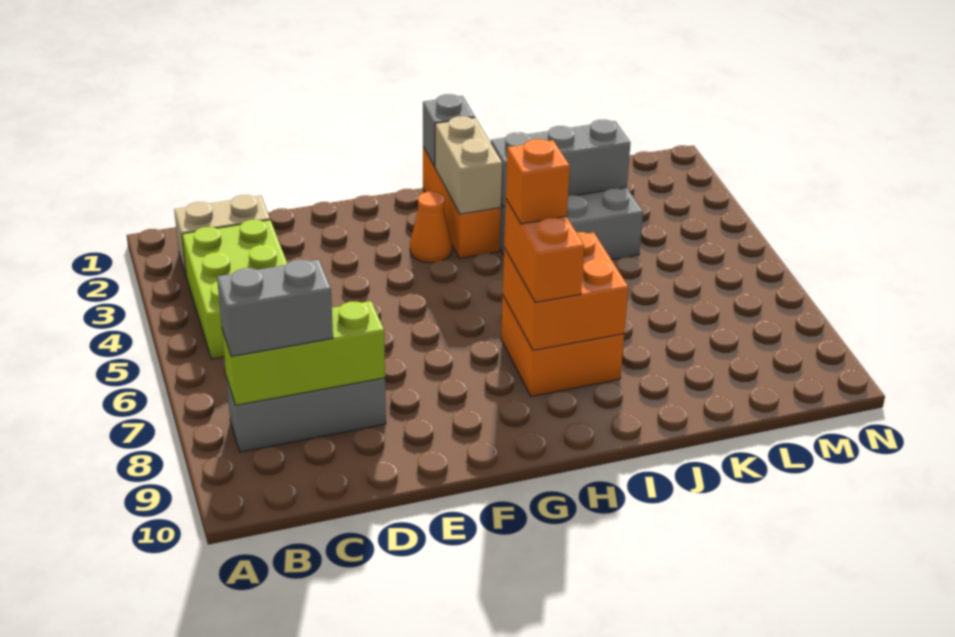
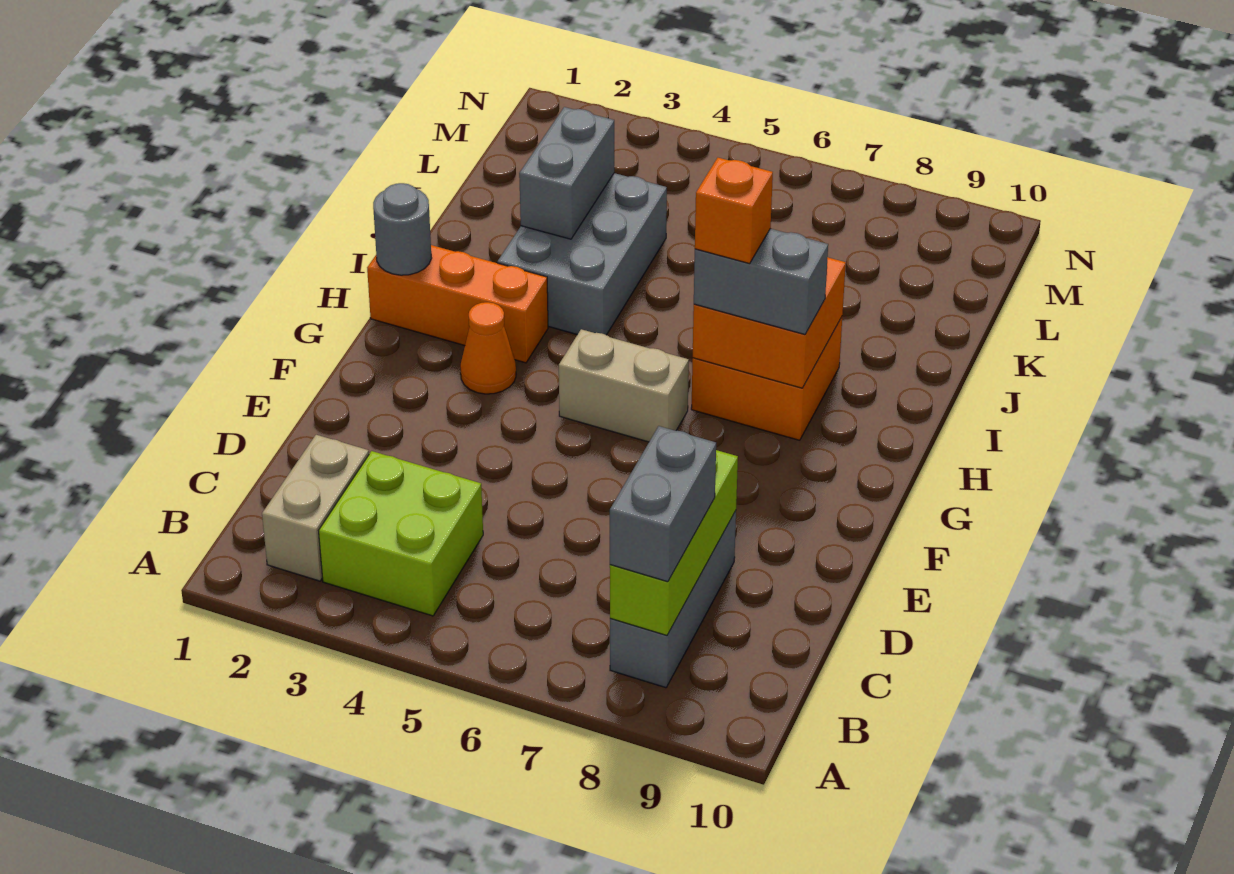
lime 2x3 brick [182,220,287,359] -> lime 2x2 brick [319,451,483,616]
grey 1x1 brick [423,94,475,167] -> grey 1x1 round brick [373,183,432,275]
tan 1x2 brick [435,116,502,214] -> tan 1x2 brick moved to [559,329,689,442]
orange 1x2 brick [504,199,584,303] -> grey 1x2 brick [694,229,828,335]
grey 1x3 brick [491,120,631,207] -> grey 1x2 brick [519,107,614,239]

